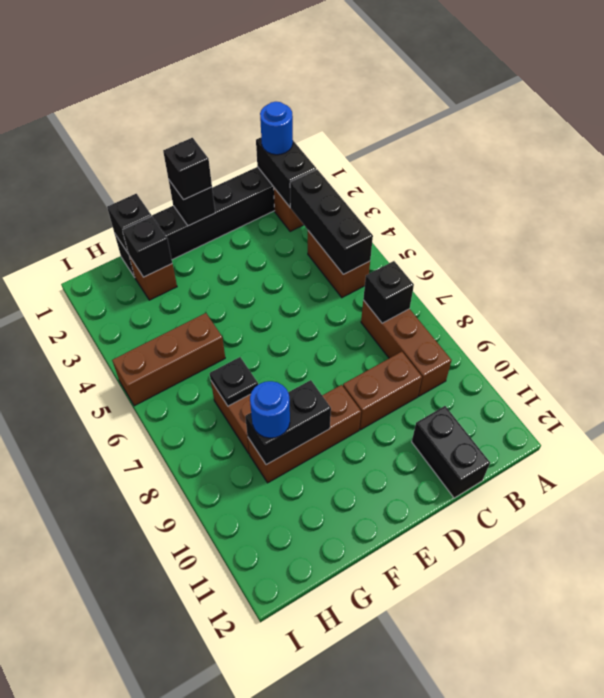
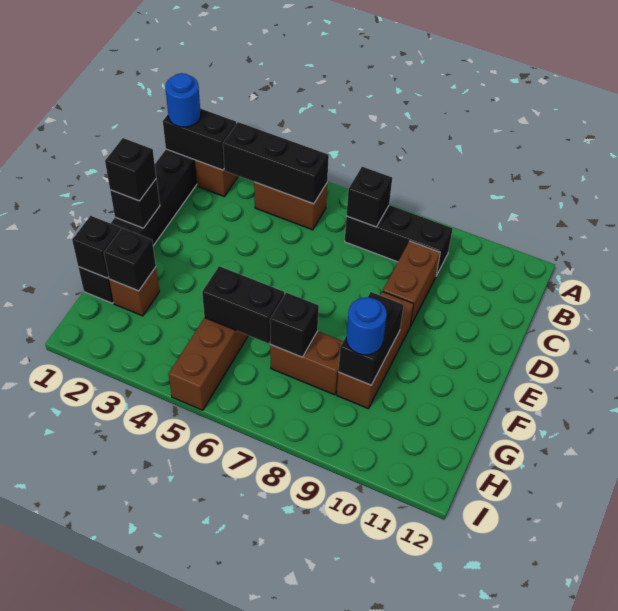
brown 1x3 brick [361,300,452,396] -> black 1x3 brick [345,205,453,276]
black 1x2 brick [412,406,490,498] -> black 1x2 brick moved to [202,266,284,343]
black 1x1 plate [210,357,258,406] -> black 1x1 brick [270,293,319,357]

